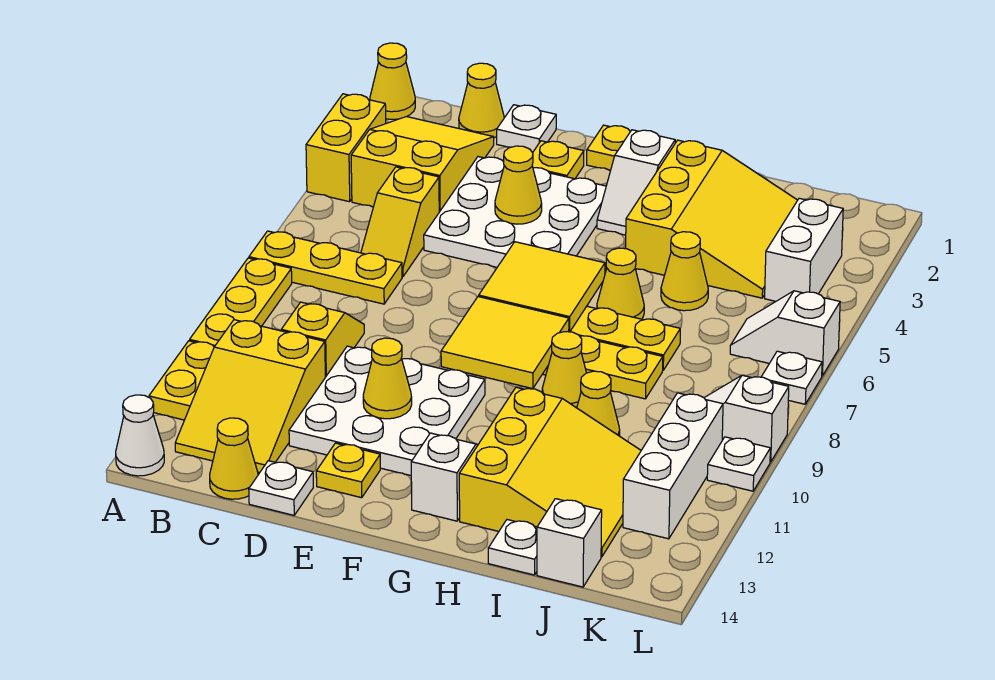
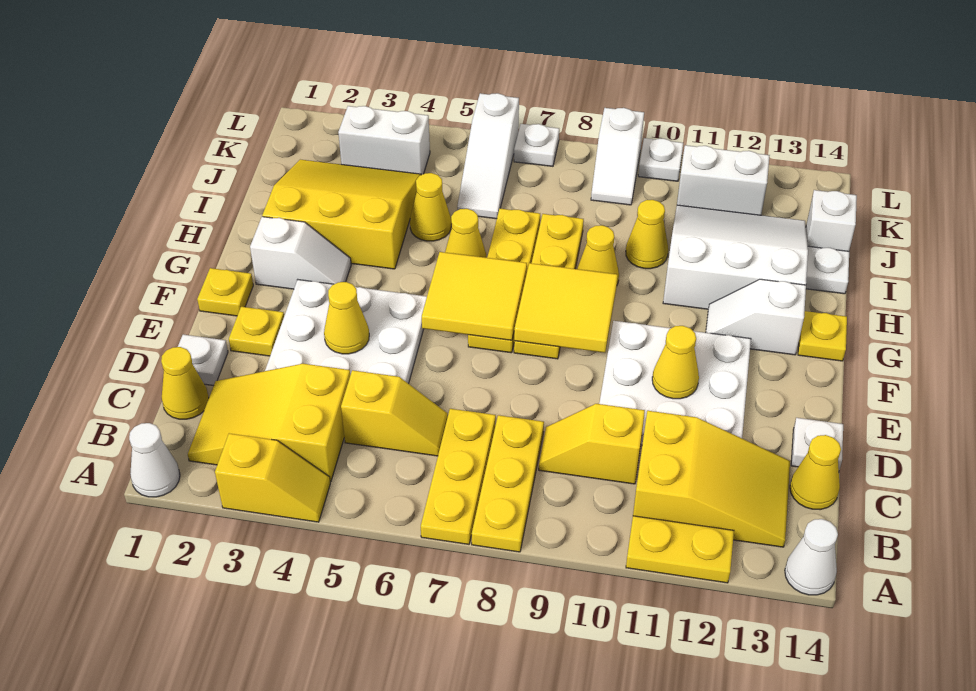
yellow 1x1 cone [370,43,415,119] -> white 1x1 cone [129,423,180,497]
yellow 1x2 brick [306,94,386,202] -> yellow 1x2 slope [215,433,330,522]
yellow 1x3 plate [190,258,292,347] -> yellow 1x3 plate turned to [472,415,544,552]
yellow 1x1 plate [316,443,380,498] -> yellow 1x1 plate moved to [798,311,847,361]
yellow 3x3 slope [459,387,641,557] -> white 3x3 slope [663,205,808,309]
white 1x2 slope [730,291,840,376] -> white 1x3 slope [457,93,519,219]
white 1x3 brick [623,393,723,539] -> white 1x2 brick [677,145,770,215]

